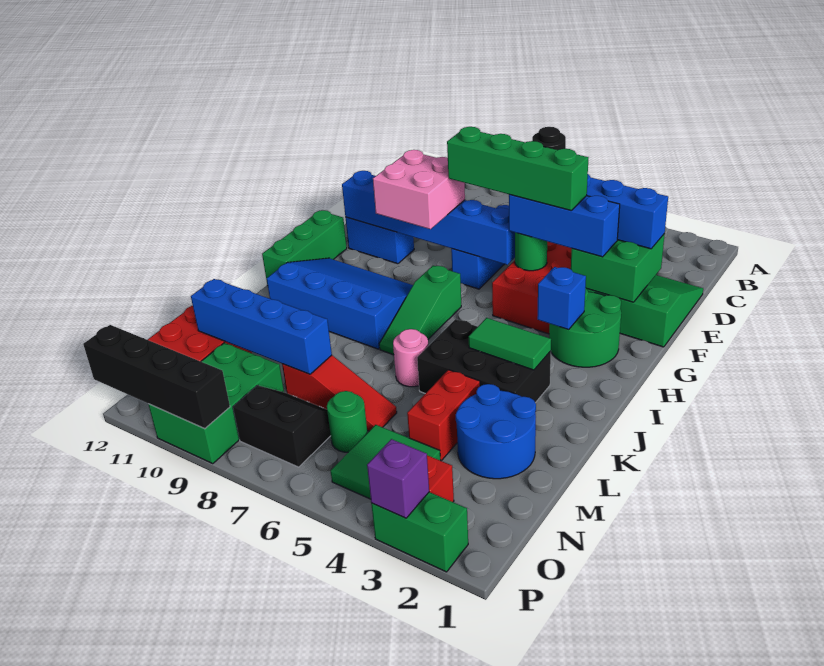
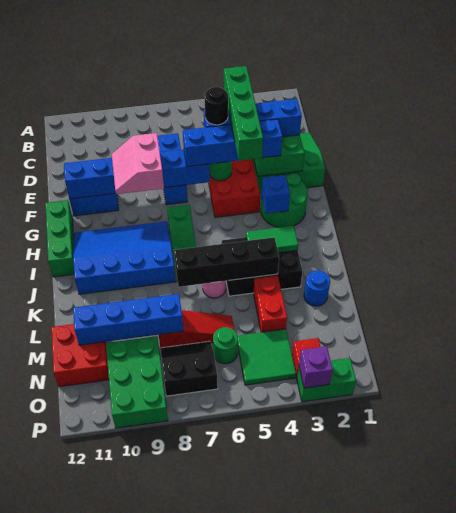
blue 1x3 brick [509,195,620,257] -> blue 1x4 brick [183,119,282,167]
green 1x4 brick [447,127,588,211] -> green 1x4 brick turned to [224,66,263,161]
pink 2x2 brick [373,150,465,229] -> pink 2x2 slope [112,133,164,194]
blue 2x2 round brick [456,384,536,479] -> blue 1x1 round brick [304,270,330,306]
black 1x4 brick [83,325,230,429] -> black 1x4 brick moved to [174,237,279,287]

